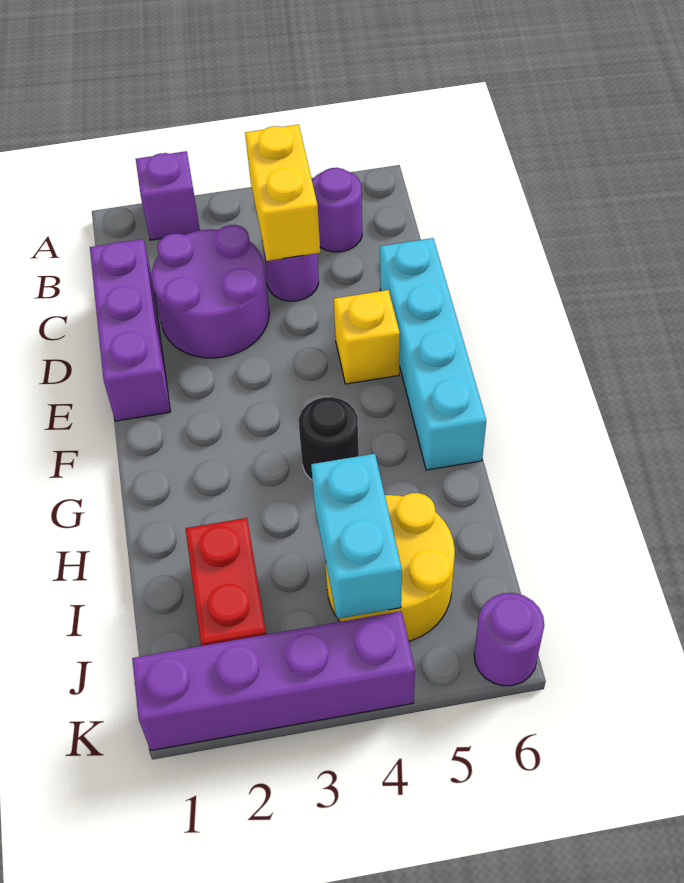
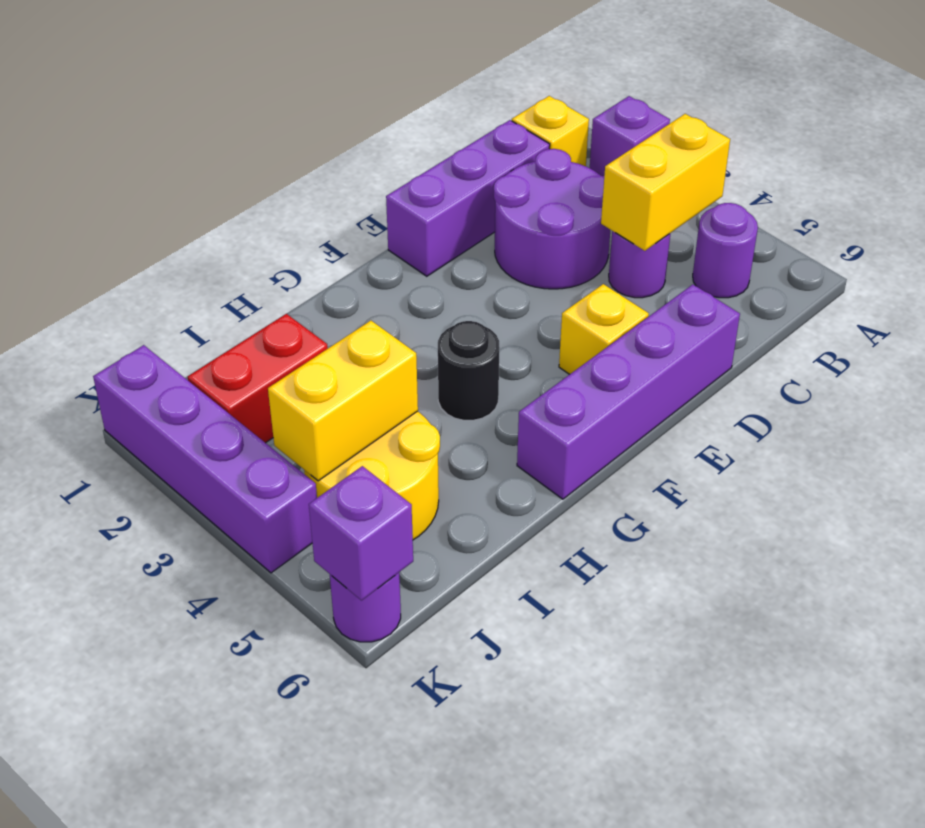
none -> yellow 1x1 brick [512,96,589,166]
cyan 1x4 brick [380,238,486,470] -> purple 1x4 brick [517,285,740,499]
cyan 1x2 brick [311,454,402,619] -> yellow 1x2 brick [268,321,418,481]
none -> purple 1x1 brick [309,466,413,600]

